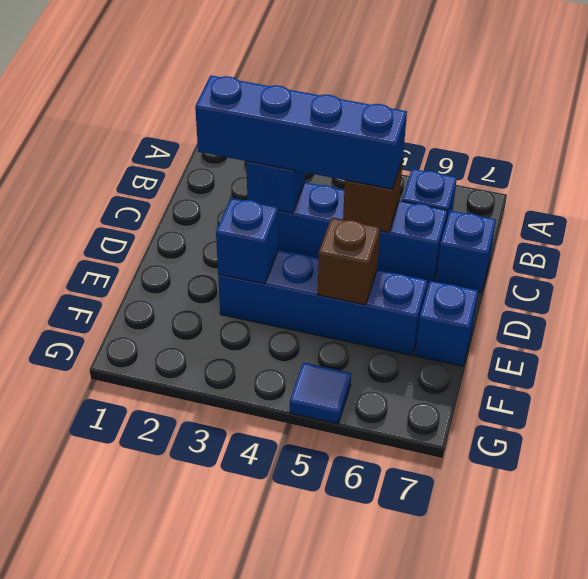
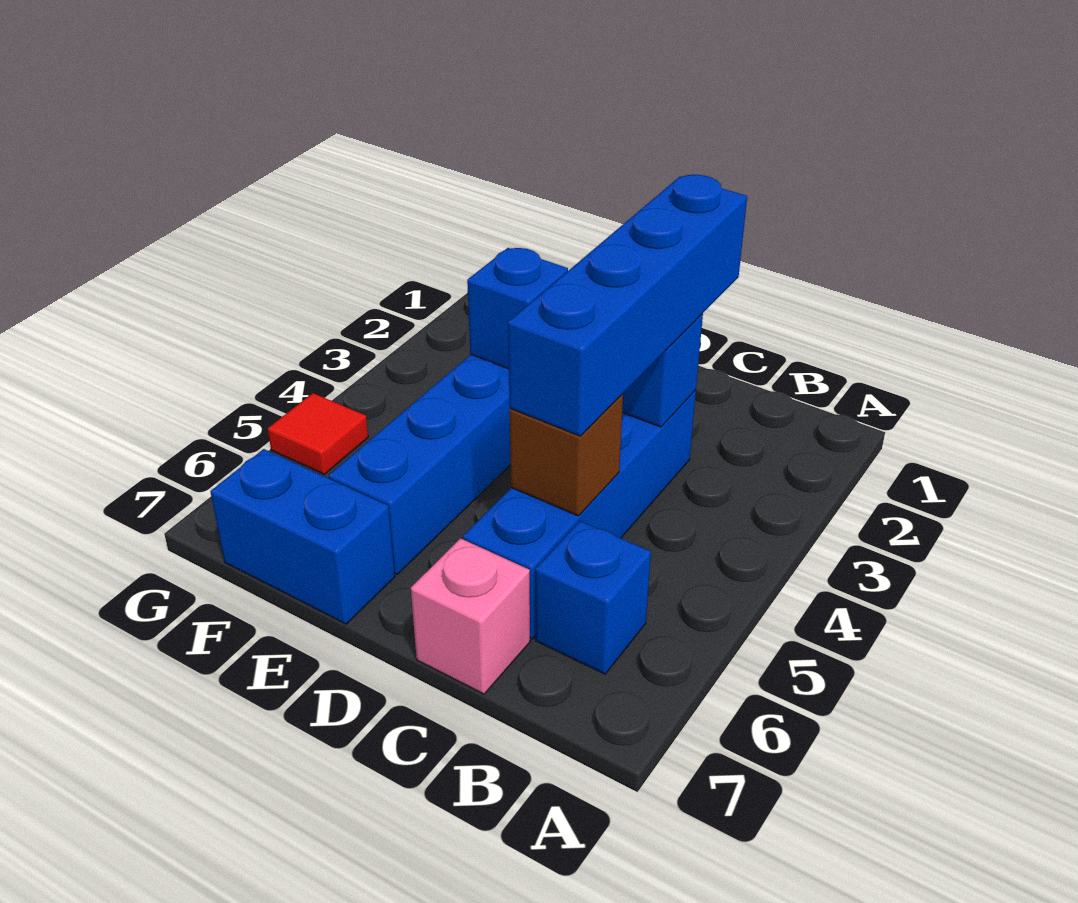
blue 1x1 brick [436,211,496,292] -> pink 1x1 brick [411,538,530,694]
brown 1x1 brick [318,217,380,305] -> none
blue 1x1 brick [415,281,478,366] -> blue 1x2 brick [210,449,395,624]
blue 1x1 tile [290,363,351,424] -> red 1x1 tile [268,393,368,474]

